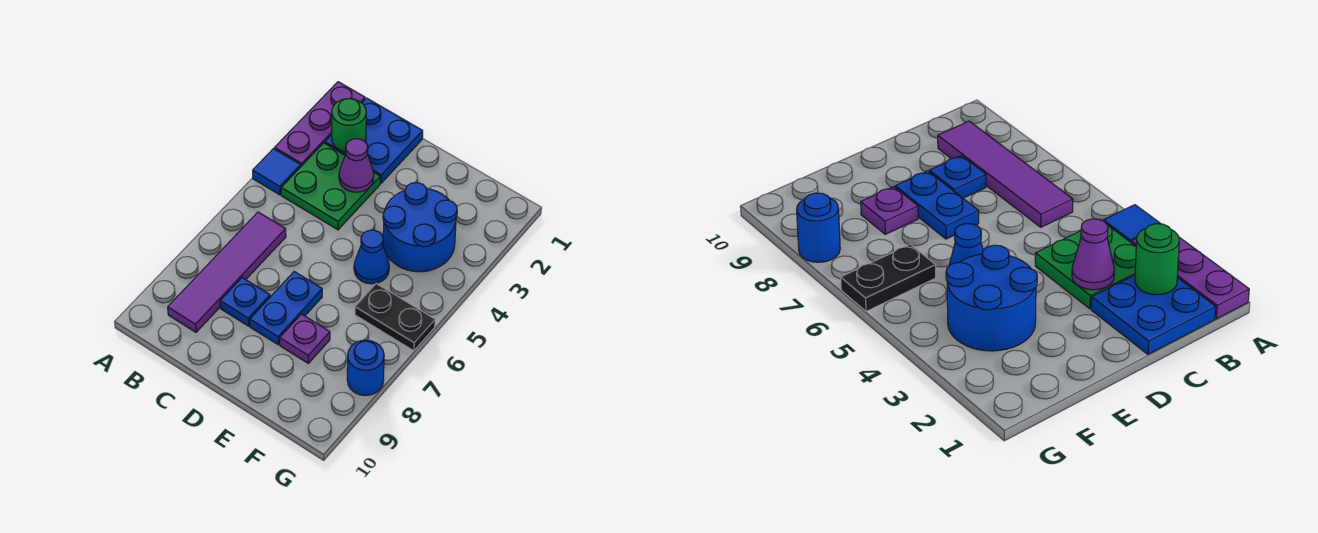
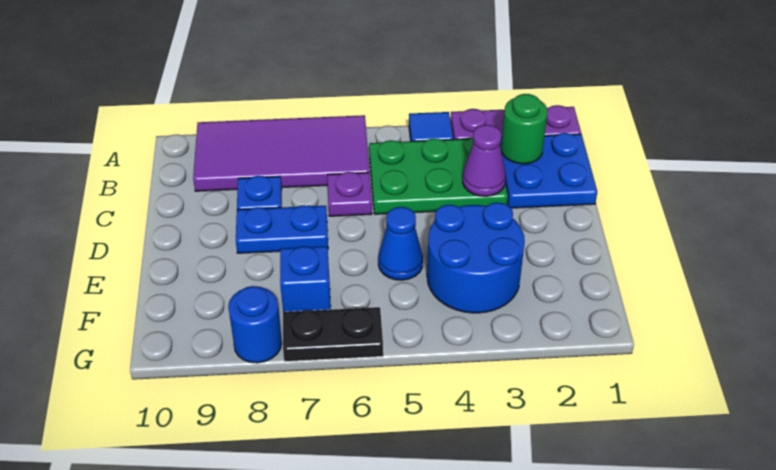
green 2x2 plate [281,143,380,230] -> green 2x3 plate [369,137,508,214]
purple 1x4 tile [168,212,286,332] -> purple 2x4 tile [193,115,369,191]
purple 1x1 plate [280,314,330,363] -> purple 1x1 plate moved to [327,172,372,216]
black 1x2 plate [355,283,435,351] -> black 1x2 plate turned to [283,307,383,361]
none -> blue 1x1 brick [280,246,331,312]

